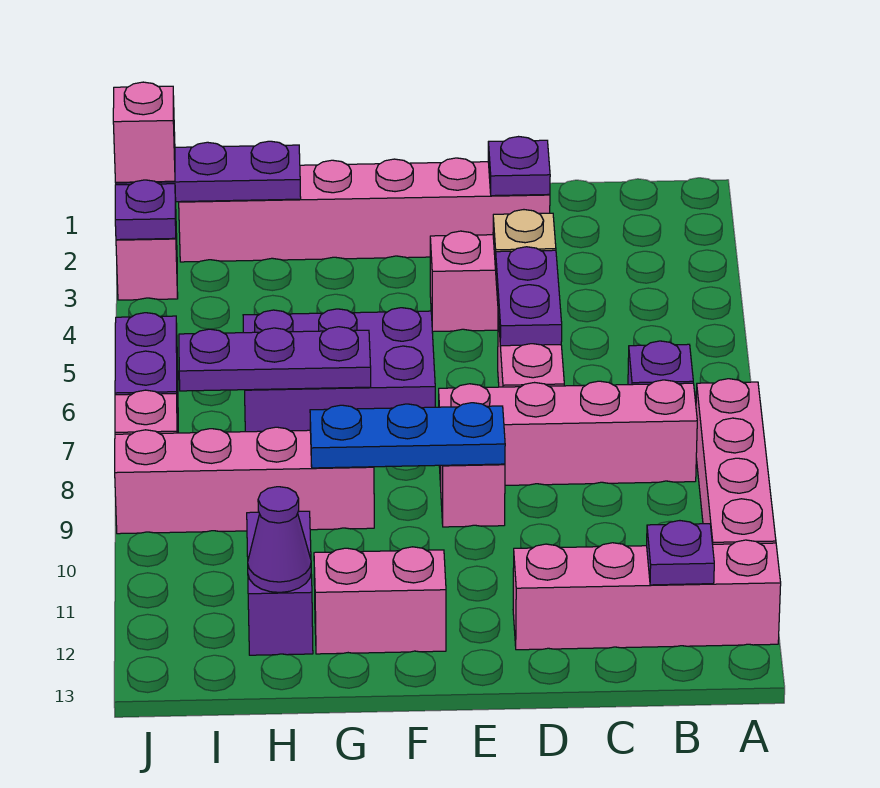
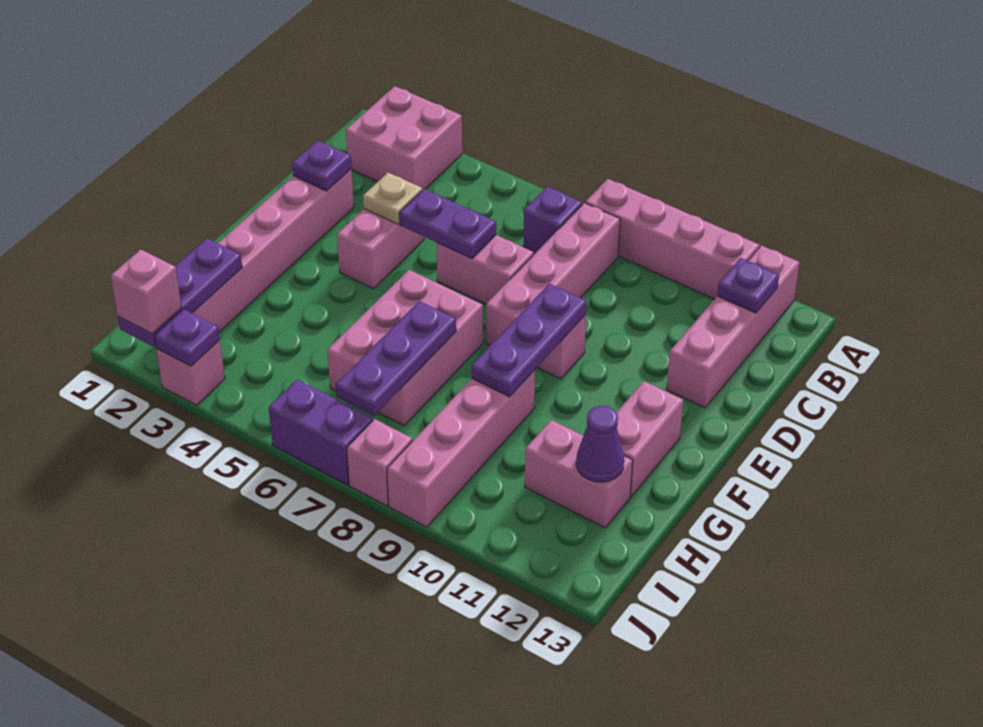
none -> pink 2x2 brick [346,86,462,190]
blue 1x3 plate [310,403,505,468] -> purple 1x3 plate [471,284,587,397]
purple 2x3 brick [243,308,435,432] -> pink 2x3 brick [327,270,483,426]
purple 1x2 brick [247,511,313,655] -> pink 1x2 brick [525,420,633,528]

